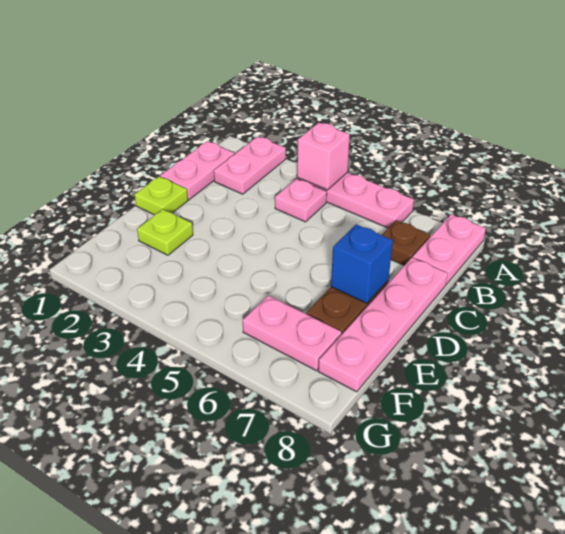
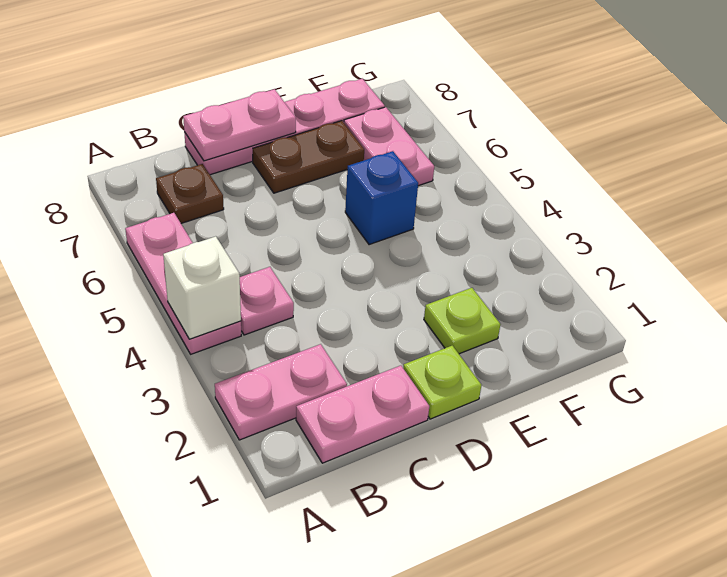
pink 1x1 brick [297,123,350,190] -> white 1x1 brick [163,236,241,339]
pink 1x2 plate [413,214,486,284] -> pink 1x2 plate moved to [183,89,296,161]
blue 1x1 brick [331,224,393,303] -> blue 1x1 brick moved to [345,151,418,245]

